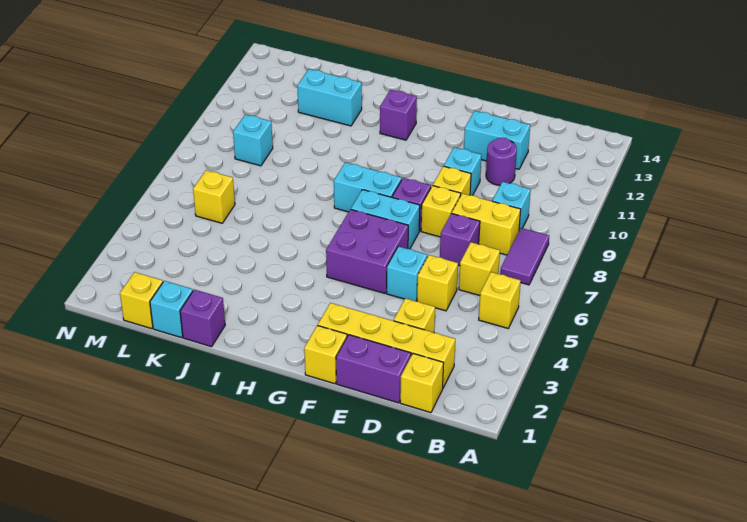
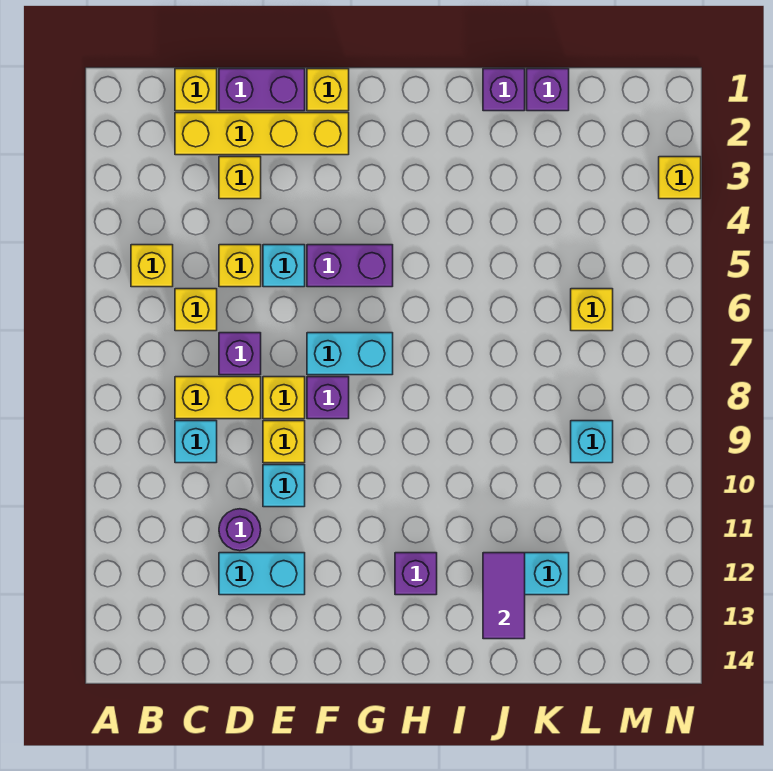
purple 1x2 tile [500,228,549,285] -> purple 1x2 tile moved to [483,553,525,639]
purple 2x2 brick [326,209,408,293] -> purple 1x2 brick [307,245,393,287]
cyan 1x2 brick [334,162,402,212] -> none
cyan 1x1 brick [150,281,193,338] -> purple 1x1 brick [527,69,569,111]
yellow 1x1 brick [120,272,163,329] -> yellow 1x1 brick moved to [659,157,701,199]

